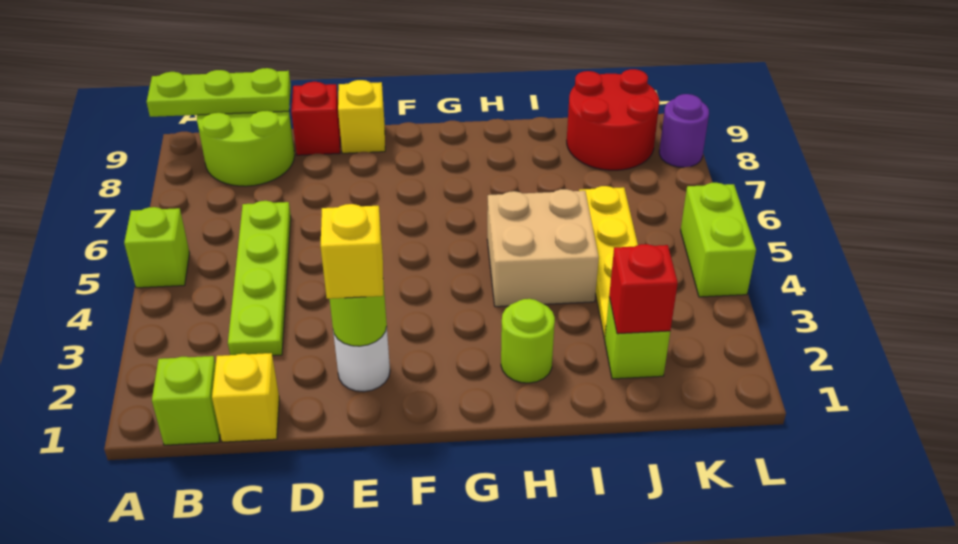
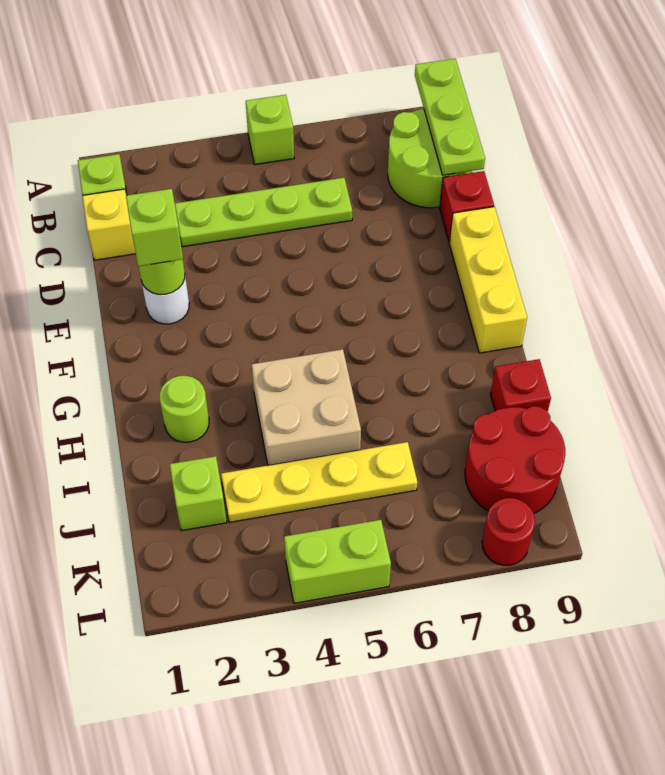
yellow 1x1 brick [320,204,383,299] -> lime 1x1 brick [126,189,183,266]
yellow 1x1 brick [338,80,385,153] -> yellow 1x3 brick [449,207,527,353]
red 1x1 brick [609,244,678,334] -> red 1x1 brick moved to [491,359,551,411]
purple 1x1 round brick [659,94,709,167] -> red 1x1 round brick [482,498,535,565]

